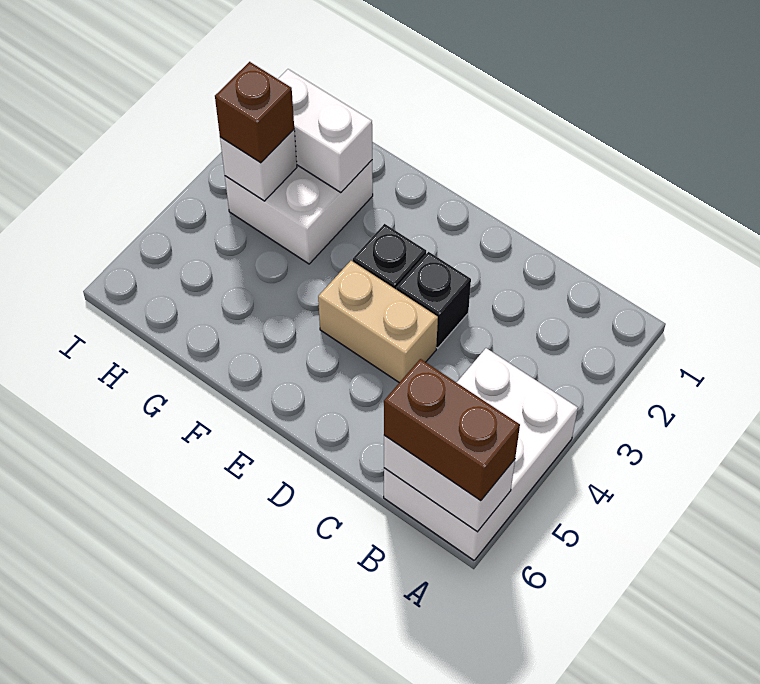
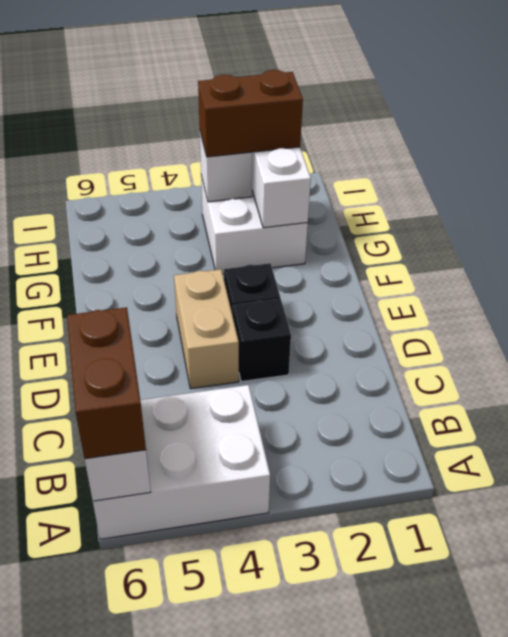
brown 1x1 brick [215,62,294,163] -> brown 1x2 brick [198,70,303,157]

